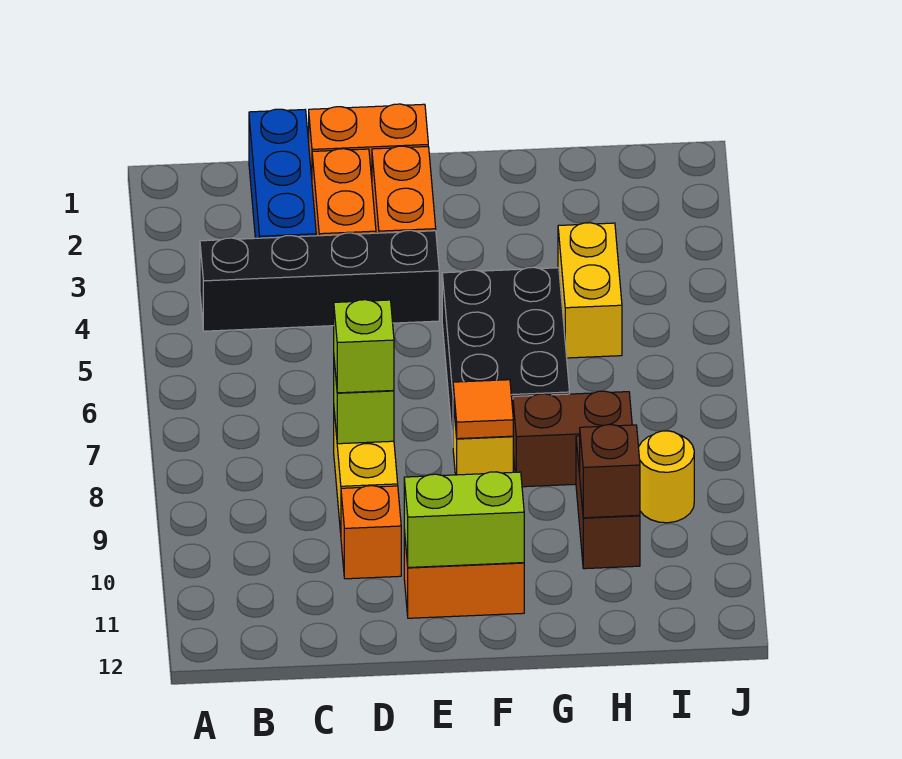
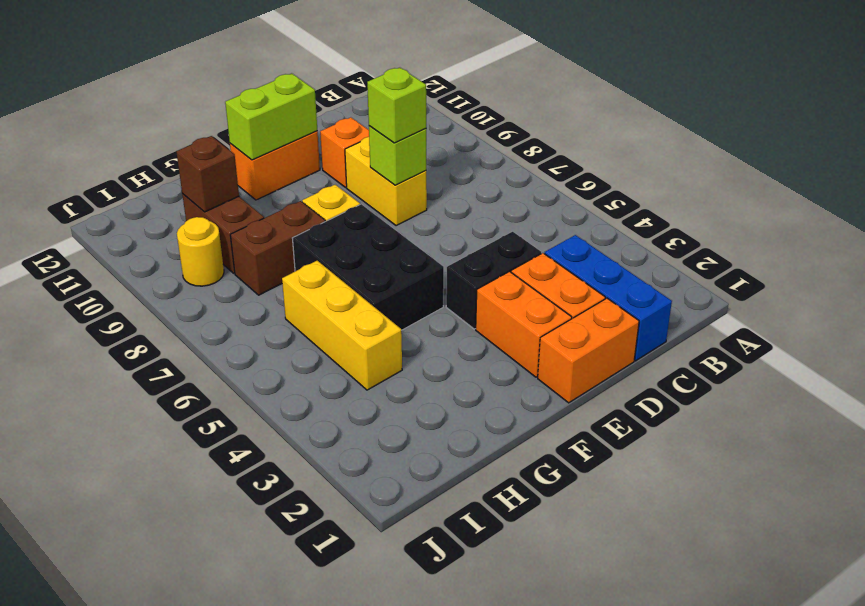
black 1x4 brick [200,230,439,331] -> black 1x2 brick [446,232,541,329]
orange 1x1 tile [453,380,513,439] -> none
yellow 1x2 brick [558,223,622,358] -> yellow 1x3 brick [282,261,402,390]

